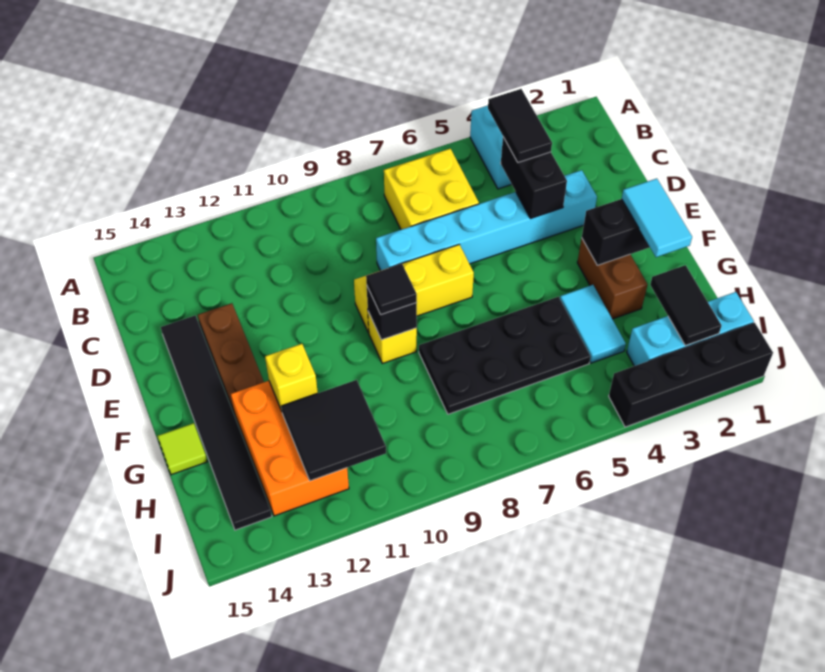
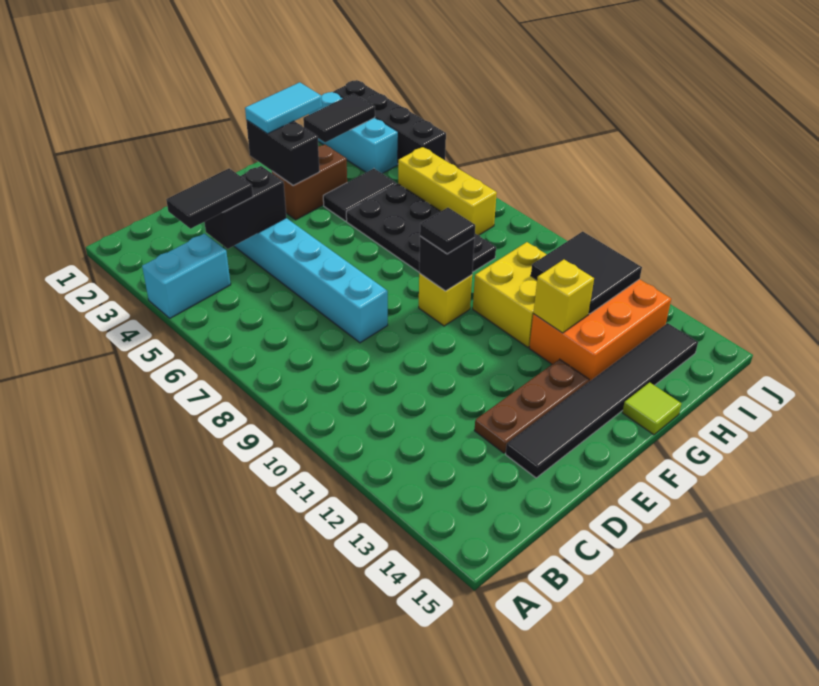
yellow 2x2 brick [384,149,479,230] -> yellow 2x2 brick moved to [473,242,547,347]
yellow 1x3 brick [354,245,474,333] -> yellow 1x3 brick moved to [398,147,497,235]
cyan 1x2 tile [560,285,626,363] -> black 1x2 tile [323,169,396,221]

